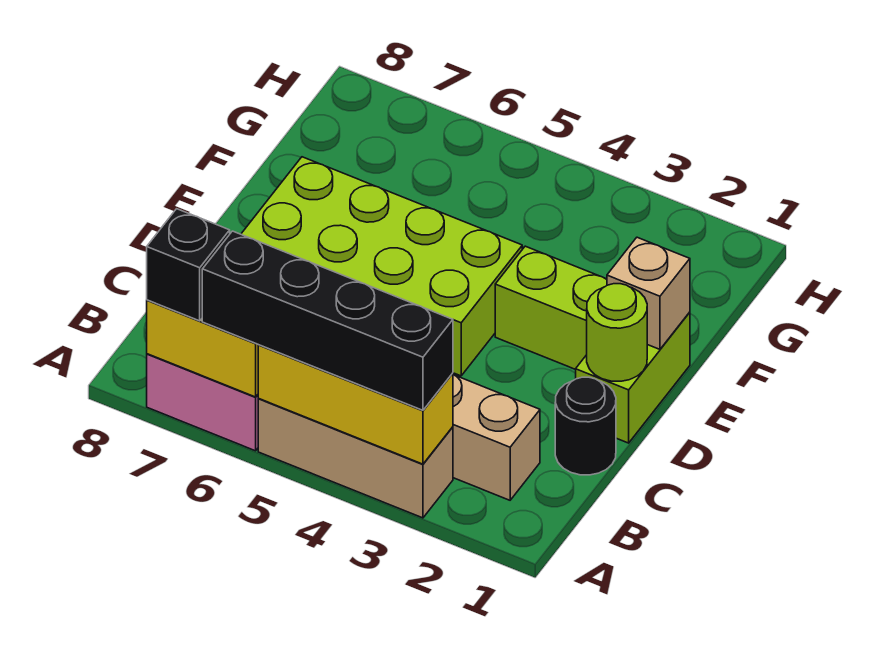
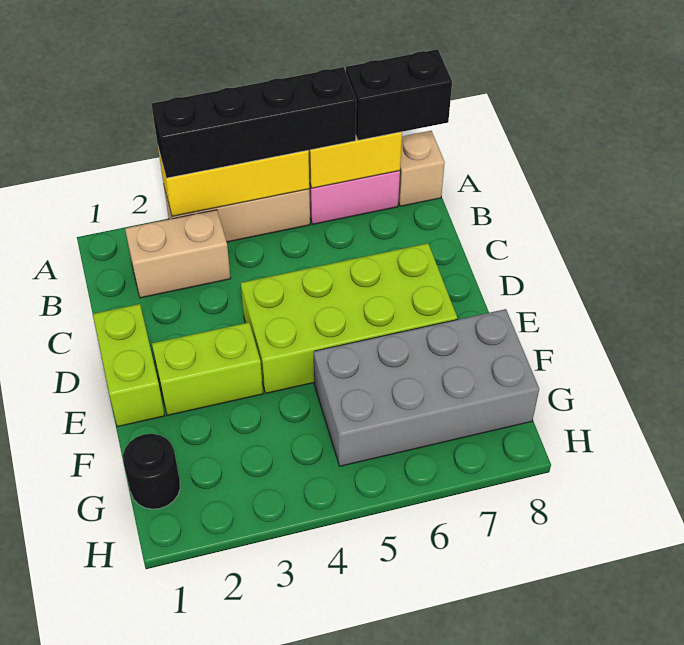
black 1x1 brick [147,209,230,321] -> black 1x2 brick [346,49,452,140]
black 1x1 round brick [555,377,616,475] -> black 1x1 round brick moved to [123,434,180,509]
lime 1x1 round brick [587,284,647,381] -> none
tan 1x1 brick [607,237,690,349] -> tan 1x1 brick moved to [398,131,445,206]
none -> grey 2x4 brick [314,309,539,466]

